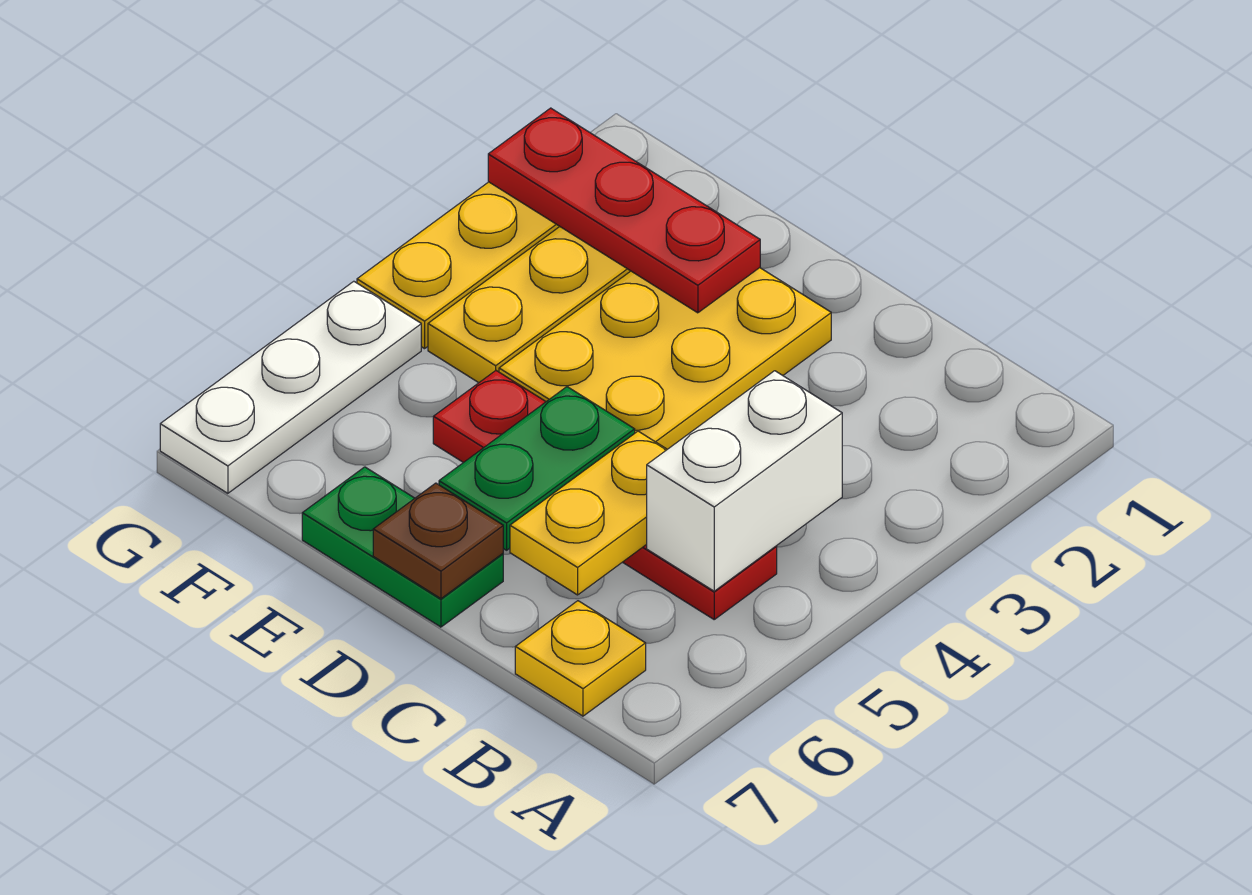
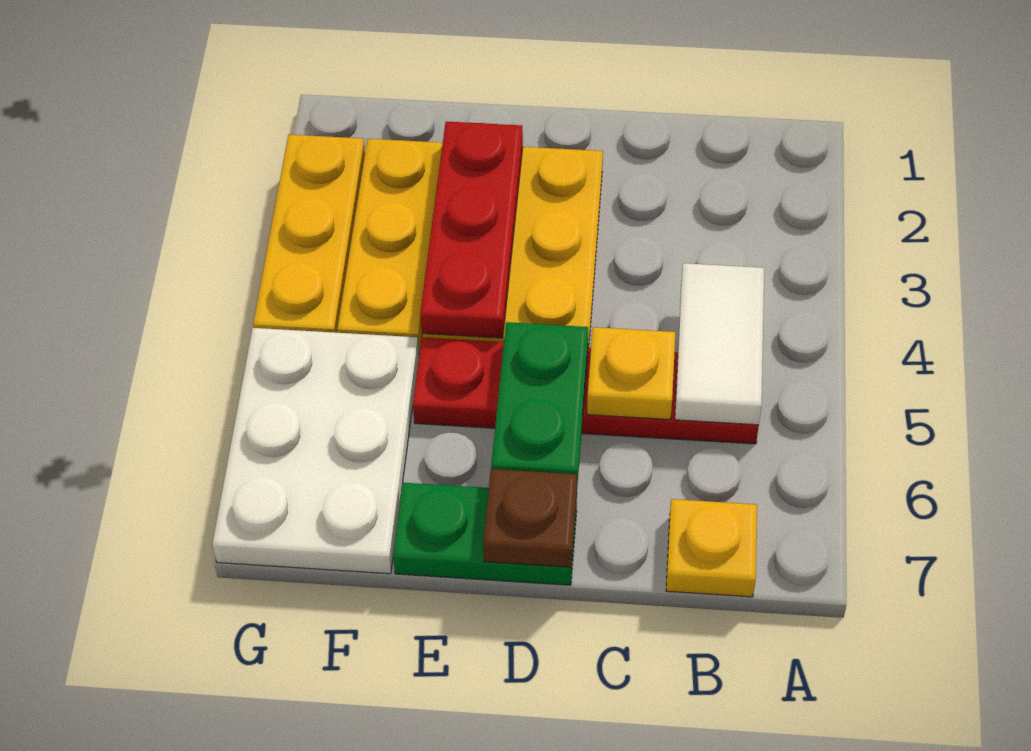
white 1x2 brick [647,371,842,591] -> white 1x2 tile [675,263,764,425]
yellow 1x2 plate [510,431,667,595] -> yellow 1x1 plate [587,327,675,420]
red 1x3 plate [488,108,760,313] -> red 1x3 plate turned to [420,122,523,338]
white 1x3 plate [160,281,421,493] -> white 2x3 plate [212,328,419,574]

